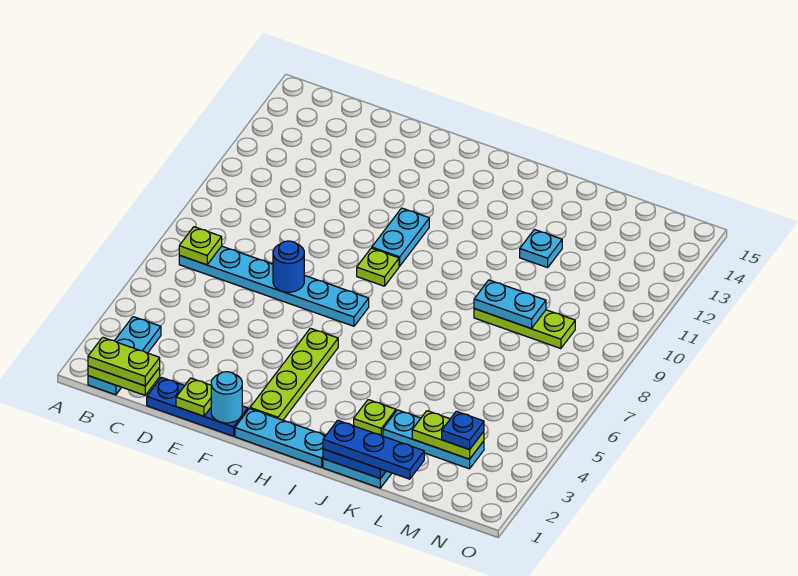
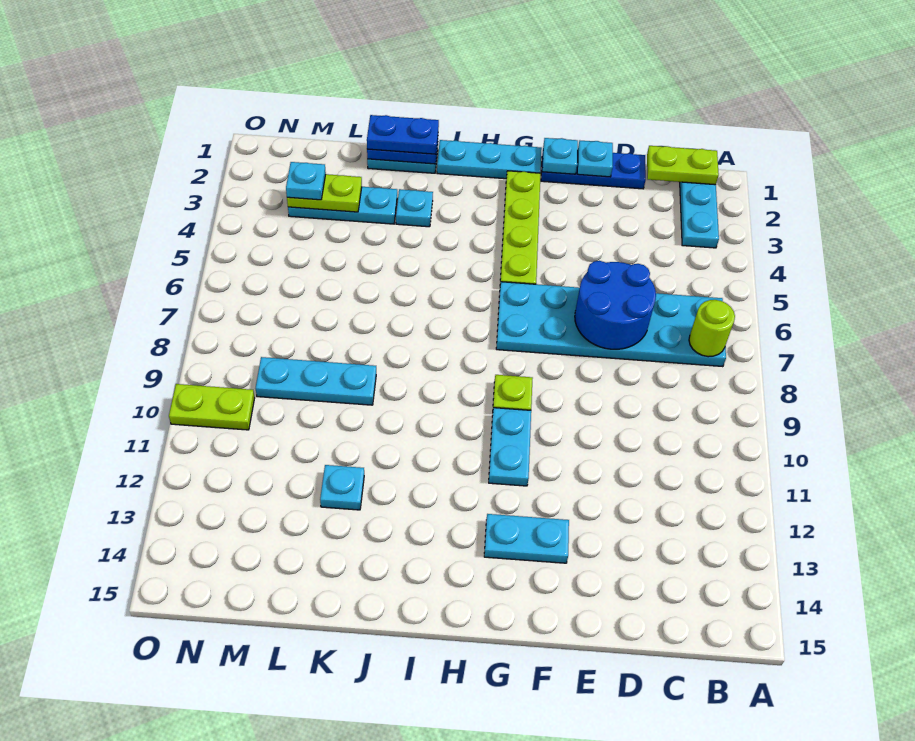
lime 1x2 plate [88,337,160,386] -> lime 1x2 plate moved to [169,384,255,430]
cyan 1x6 plate [179,246,369,326] -> cyan 2x6 plate [496,282,726,367]
lime 1x1 plate [179,227,222,265] -> lime 1x1 round brick [689,300,735,357]
lime 1x1 plate [176,378,211,416] -> cyan 1x1 plate [577,141,613,177]
blue 1x1 round brick [273,241,304,292] -> blue 2x2 round brick [575,261,656,349]
cyan 1x1 round brick [211,372,242,423] -> cyan 1x1 plate [542,138,578,174]
blue 1x3 plate [323,420,424,479] -> blue 1x2 plate [367,115,439,154]
lime 1x1 plate [354,400,396,436] -> cyan 1x1 plate [396,189,433,227]
lime 1x3 plate [474,309,575,349] -> cyan 1x3 plate [256,357,376,405]
cyan 1x2 plate [474,280,546,328] -> cyan 1x2 plate moved to [484,514,569,563]
blue 1x1 plate [442,411,484,450] -> cyan 1x1 plate [286,162,326,200]

